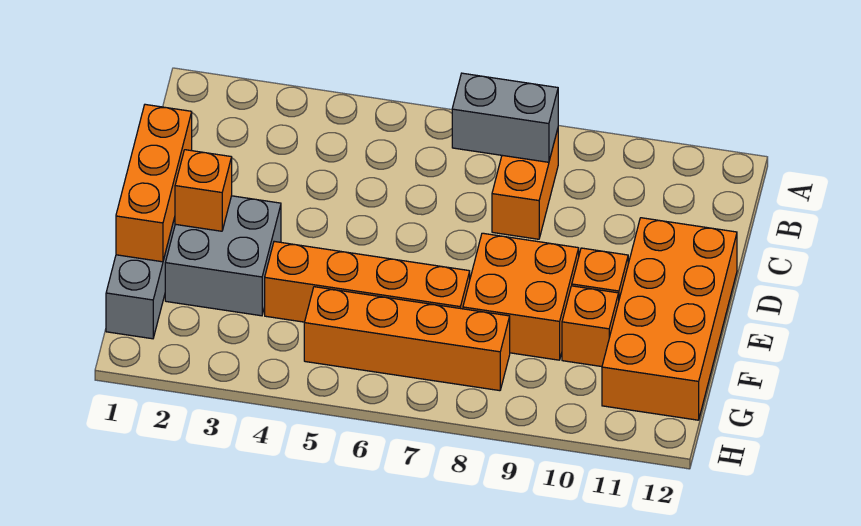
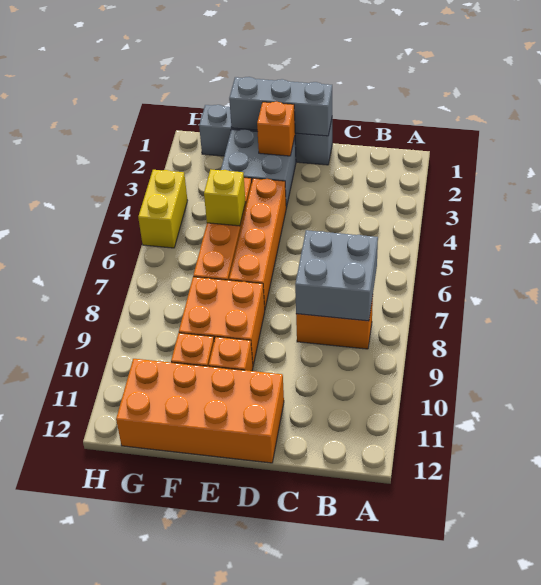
grey 1x2 brick [452,73,558,162] -> grey 2x2 brick [295,230,378,321]
orange 1x3 brick [116,104,192,262] -> grey 1x3 brick [229,77,332,136]
none -> yellow 1x1 brick [204,169,246,226]
orange 1x4 brick [304,287,510,391] -> orange 1x4 brick moved to [229,178,286,308]
none -> yellow 1x2 brick [138,170,188,248]

